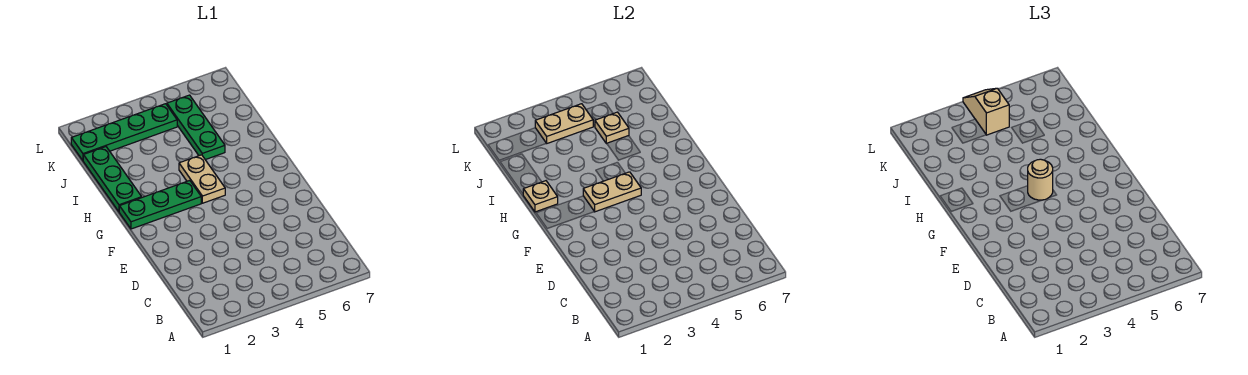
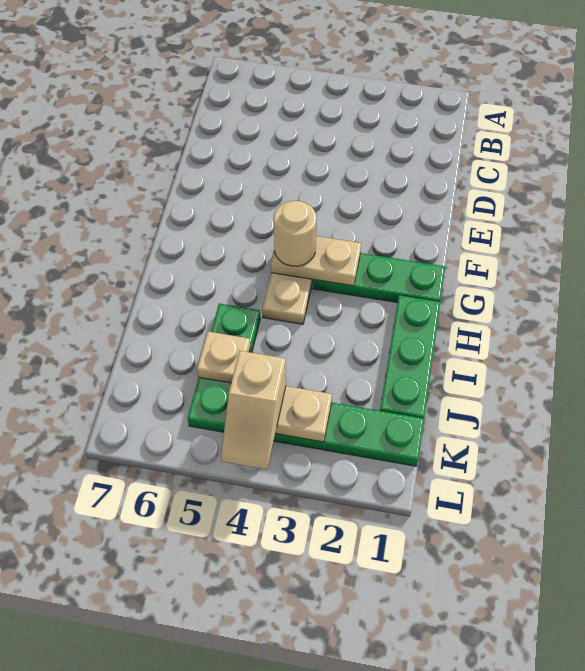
tan 1x1 plate [523,181,558,212] -> none

